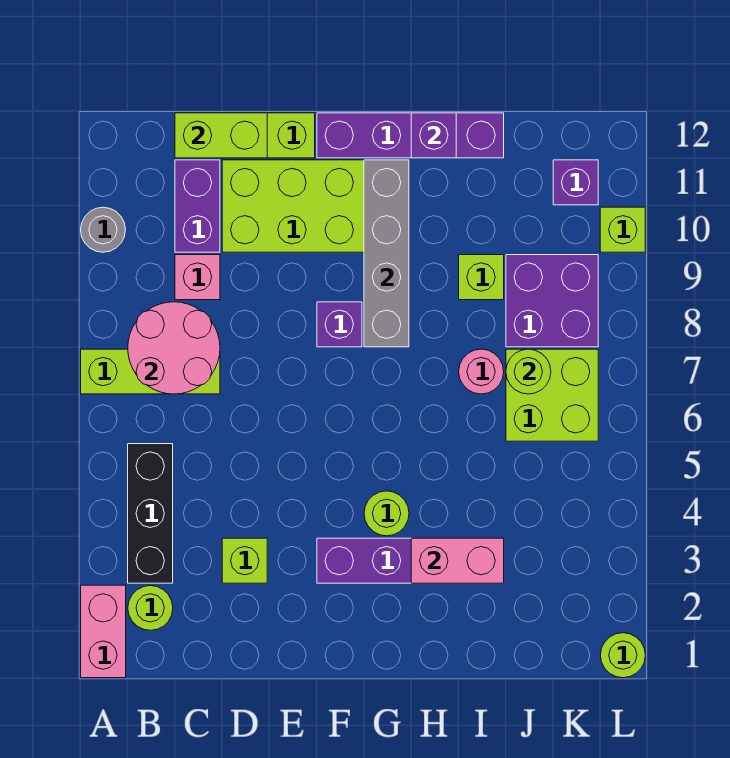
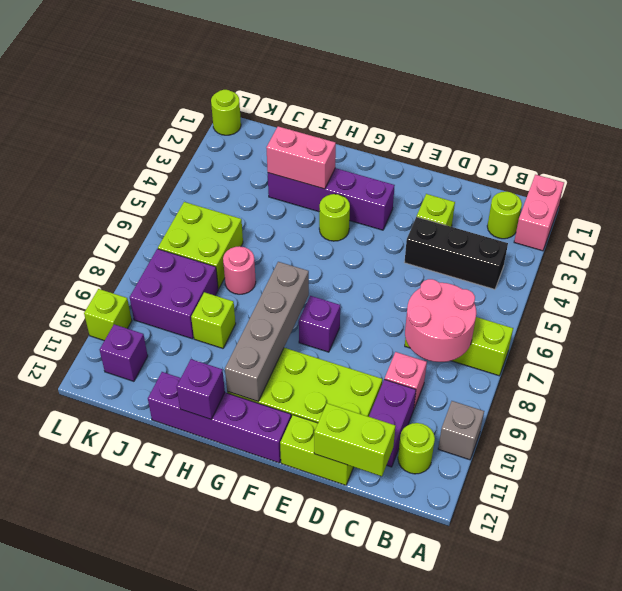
grey 1x1 round brick [81,207,125,252] -> grey 1x1 brick [438,401,484,460]
black 1x3 brick [128,444,173,583] -> black 1x3 brick turned to [404,217,508,289]
lime 1x1 round brick [506,349,551,394] -> lime 1x1 round brick moved to [398,423,435,474]

